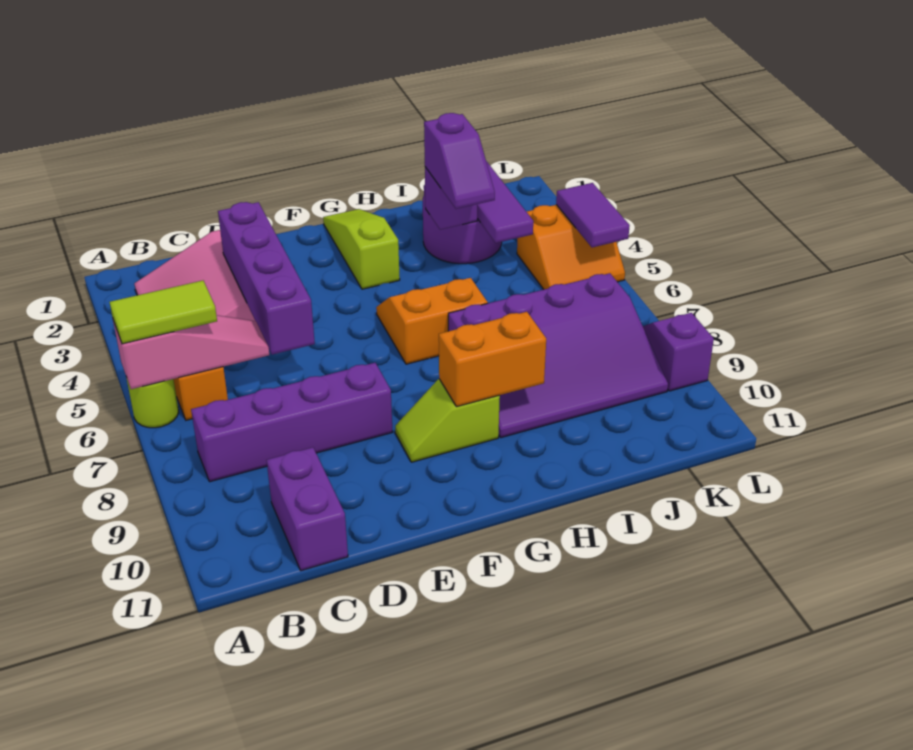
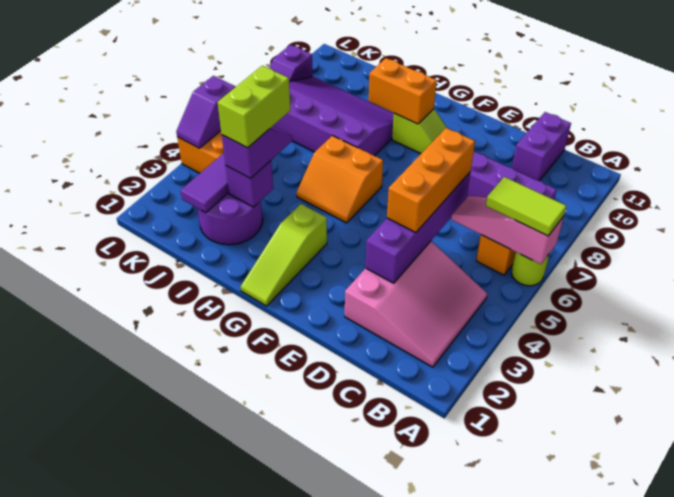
none -> orange 1x3 brick [387,128,475,233]
none -> lime 1x2 brick [218,66,290,148]
purple 1x2 tile [556,183,630,247] -> purple 1x2 slope [176,76,236,148]

